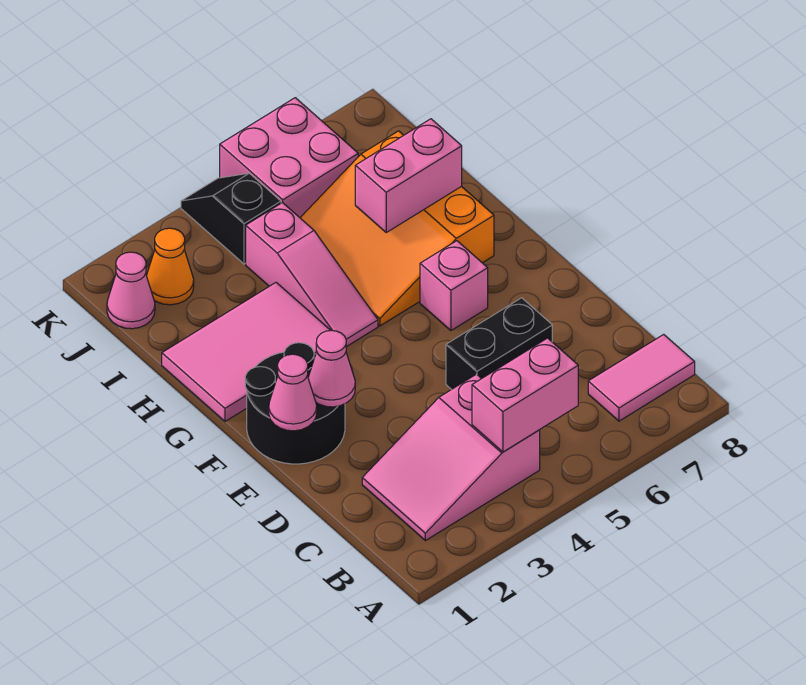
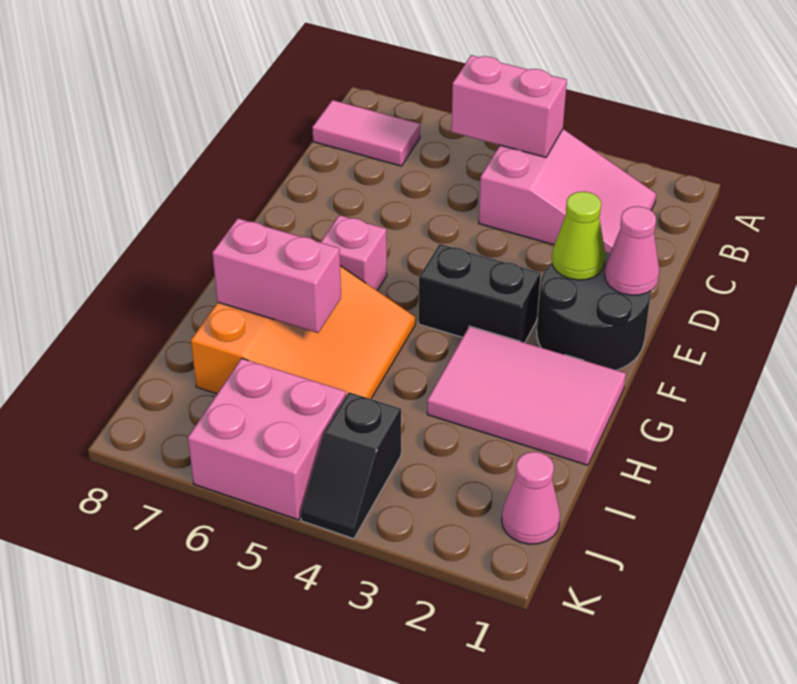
black 1x2 brick [446,298,552,390] -> black 1x2 brick moved to [419,244,541,343]
pink 1x1 cone [308,330,355,407] -> lime 1x1 cone [552,192,606,280]
pink 1x3 slope [246,202,378,347] -> none
orange 1x1 cone [146,228,194,305] -> none

